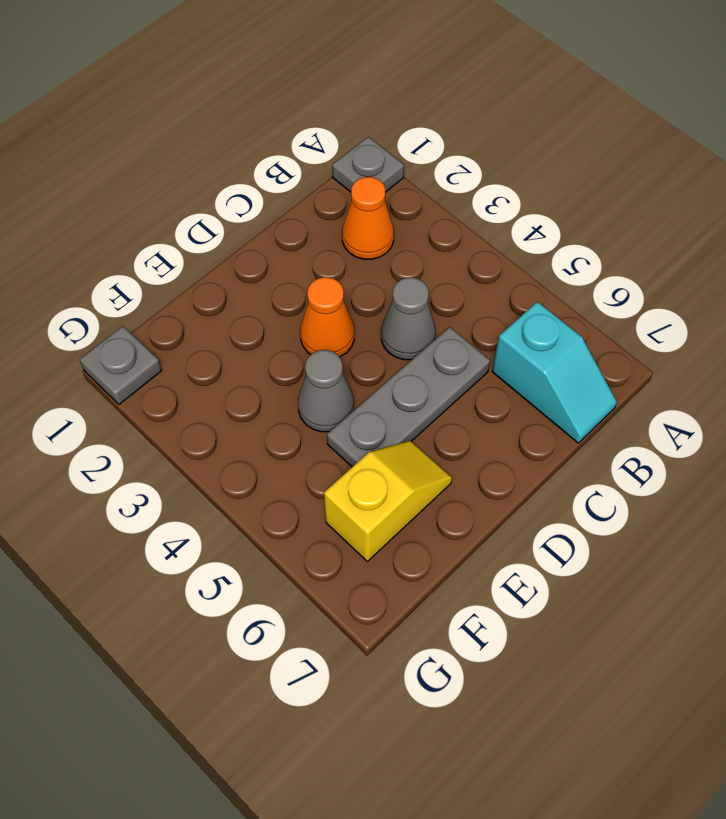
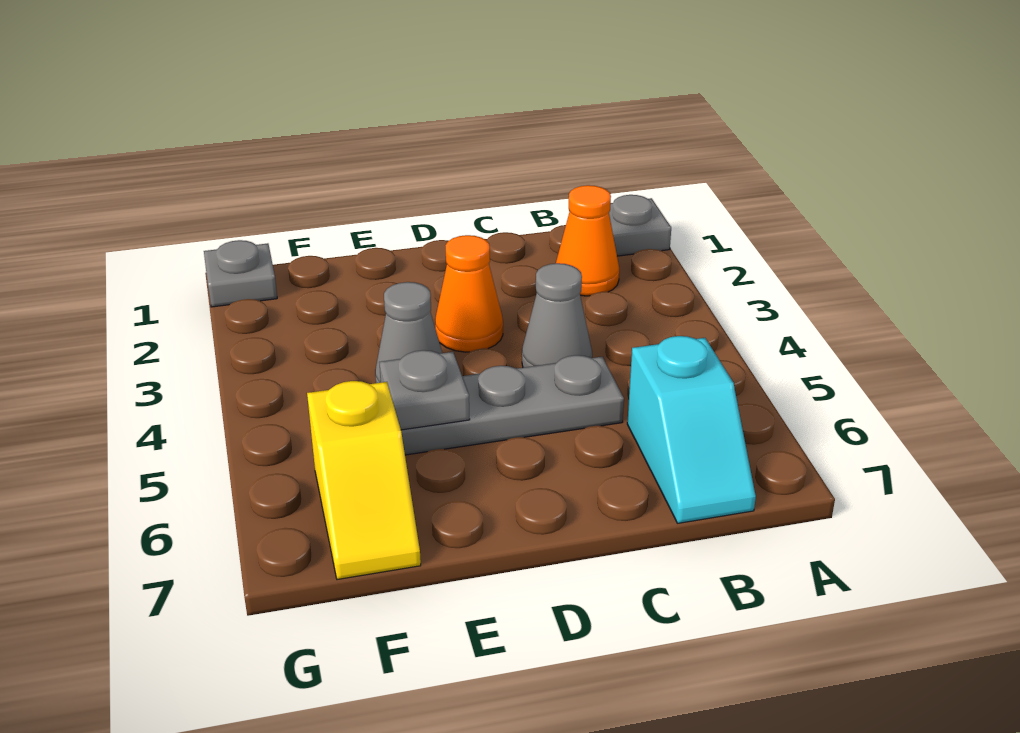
none -> grey 1x1 plate [379,350,470,430]
yellow 1x2 slope [324,441,452,561] -> yellow 1x2 slope turned to [307,381,421,580]

